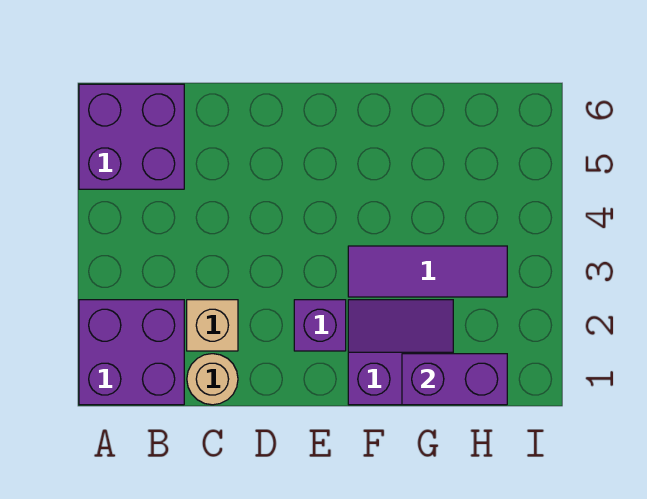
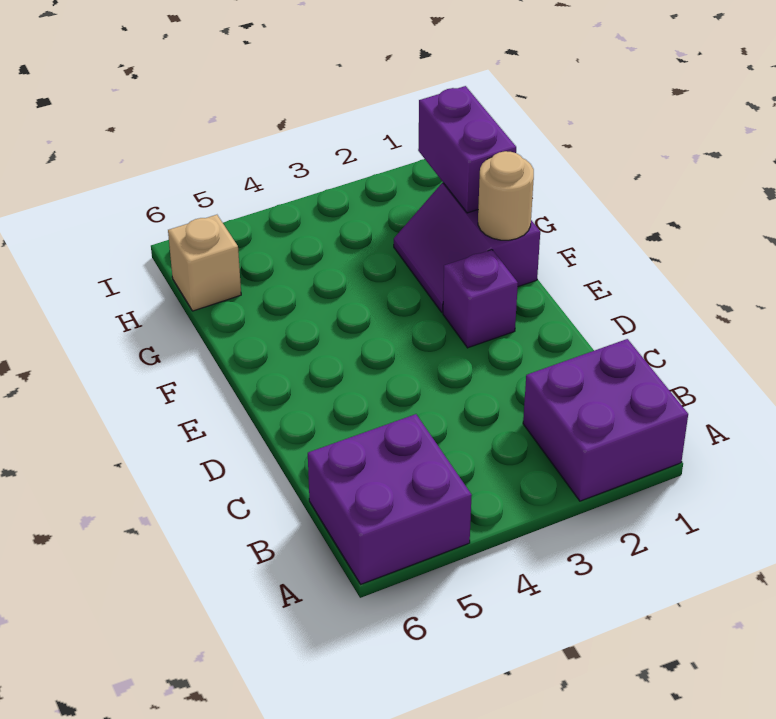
tan 1x1 round brick [187,354,238,405] -> tan 1x1 round brick moved to [478,151,534,240]
tan 1x1 brick [187,300,238,351] -> tan 1x1 brick moved to [168,215,241,311]
purple 1x3 tile [348,246,507,297] -> none

